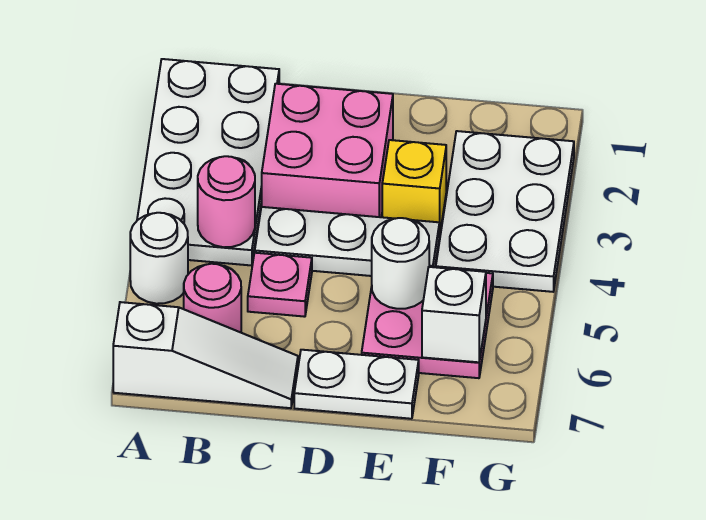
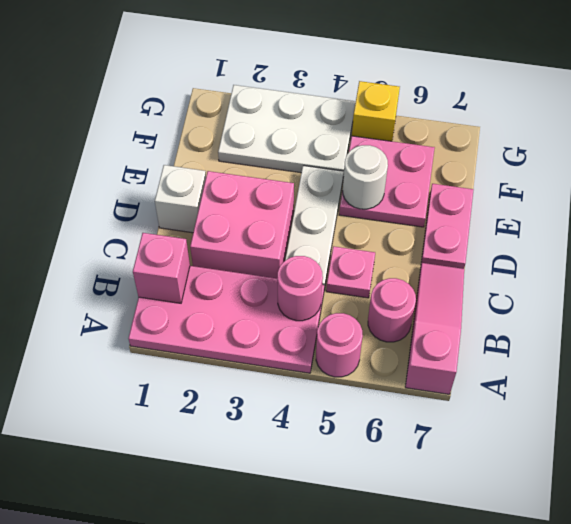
white 2x4 plate [137,59,279,266] -> pink 2x4 plate [128,266,324,373]
white 1x1 round brick [130,213,188,304] -> pink 1x1 round brick [316,313,363,377]
white 1x3 slope [113,302,298,408] -> pink 1x3 slope [405,263,464,394]
none -> pink 1x1 brick [133,233,190,303]
white 1x2 plate [294,350,419,419] -> pink 1x2 plate [421,184,474,269]
yellow 1x1 brick [382,140,446,235] -> yellow 1x1 brick moved to [352,81,400,141]
white 1x1 brick [422,267,486,362] -> white 1x1 brick moved to [155,165,206,233]

